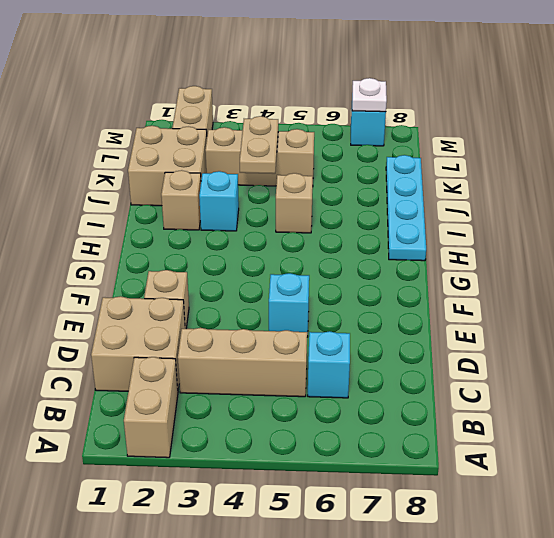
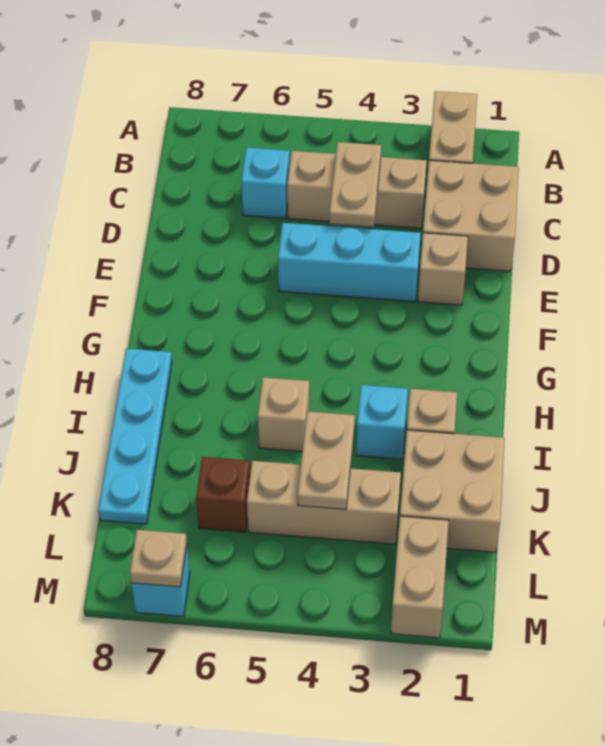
none -> tan 1x2 plate [329,142,381,227]
cyan 1x1 brick [269,273,309,337] -> cyan 1x3 brick [278,223,421,302]
none -> brown 1x1 brick [196,457,250,532]
white 1x1 plate [352,78,387,112] -> tan 1x1 plate [130,530,187,587]

